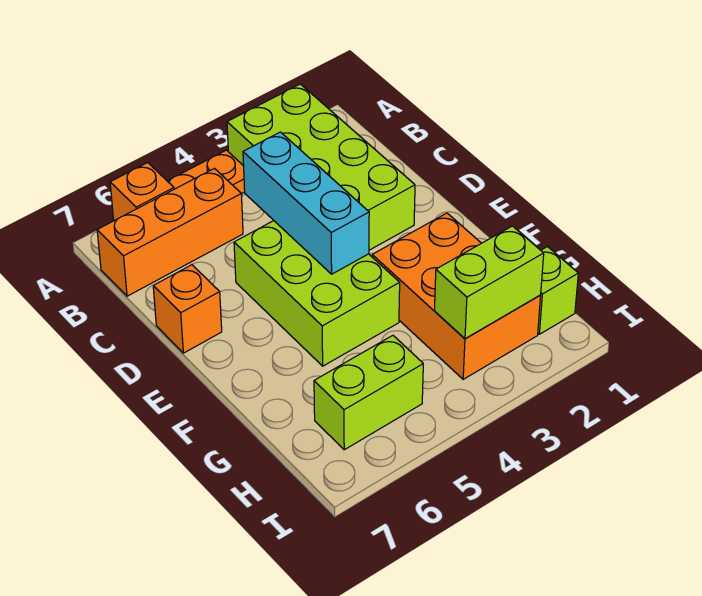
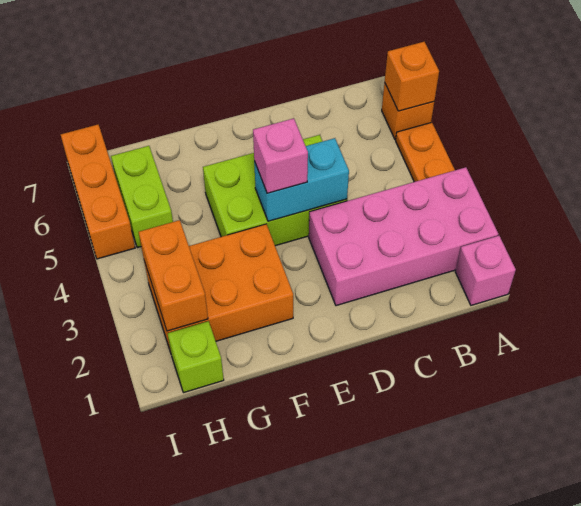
none -> pink 1x1 brick [456,236,516,305]
lime 2x4 brick [227,84,415,250] -> pink 2x4 brick [309,167,498,306]
orange 1x3 brick [97,168,243,296] -> orange 1x3 brick moved to [61,125,135,259]
cyan 1x3 brick [243,132,369,274] -> cyan 1x2 brick [254,138,349,221]
orange 1x1 brick [153,265,222,353] -> orange 1x1 brick moved to [385,42,439,111]
none -> pink 1x1 brick [253,118,308,193]
lime 1x2 brick [434,226,544,339] -> orange 1x2 brick [139,220,208,331]

